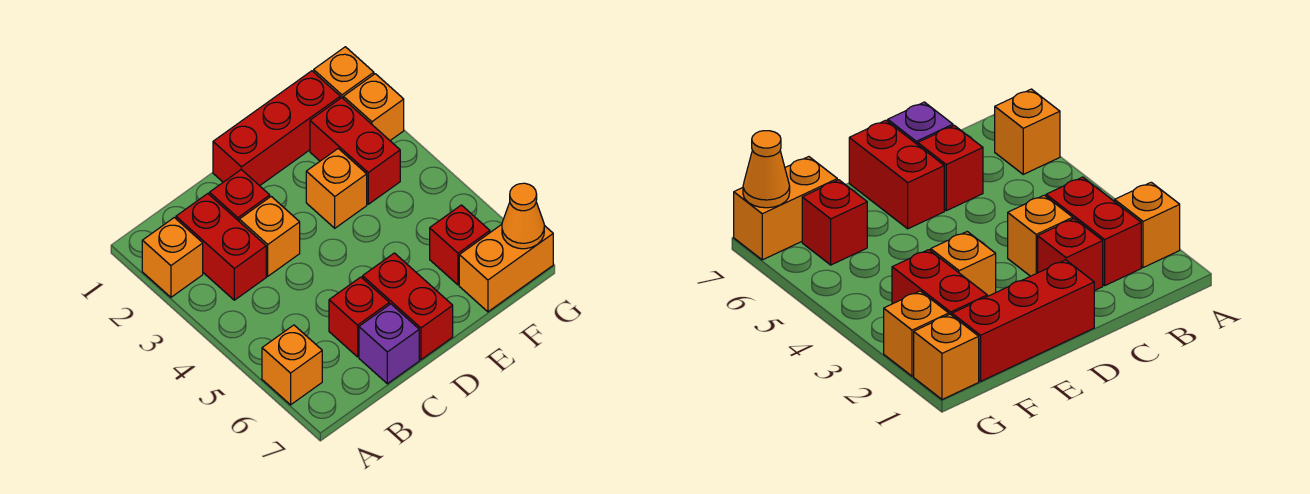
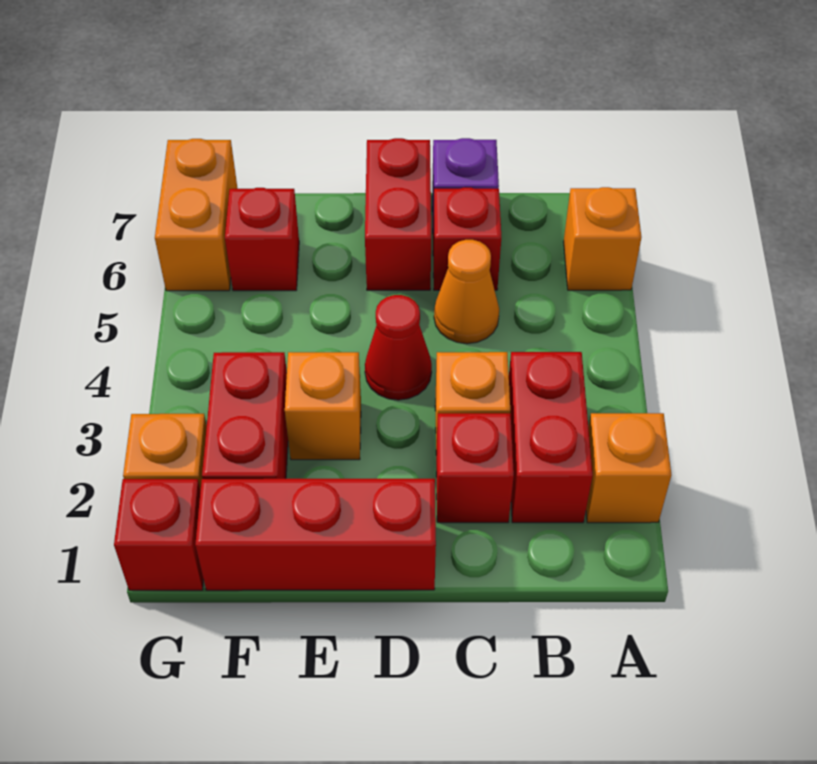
none -> red 1x1 cone [365,295,432,400]
orange 1x2 brick [459,224,553,312] -> orange 1x2 brick turned to [155,139,238,291]
orange 1x1 brick [314,47,374,98] -> red 1x1 brick [114,479,204,590]
orange 1x1 cone [502,183,544,249] -> orange 1x1 cone moved to [434,240,499,344]

